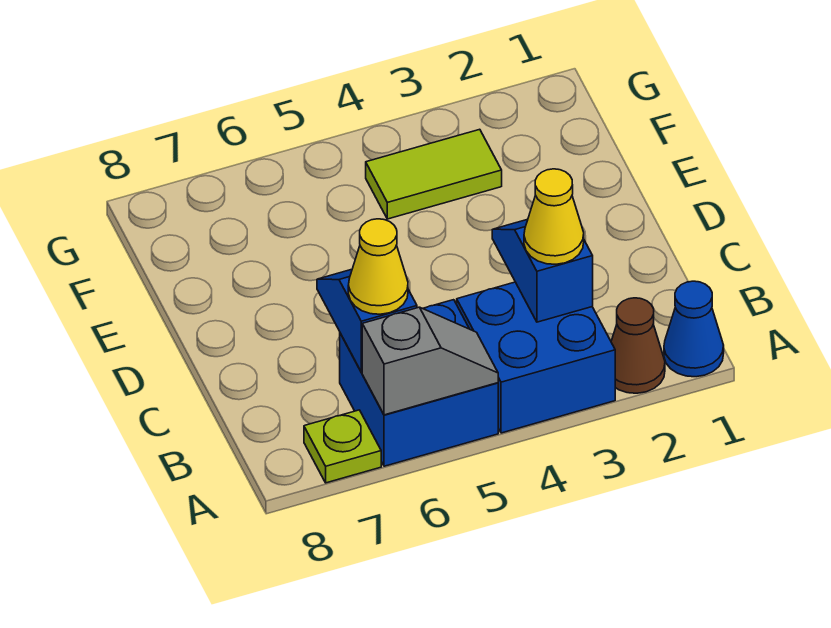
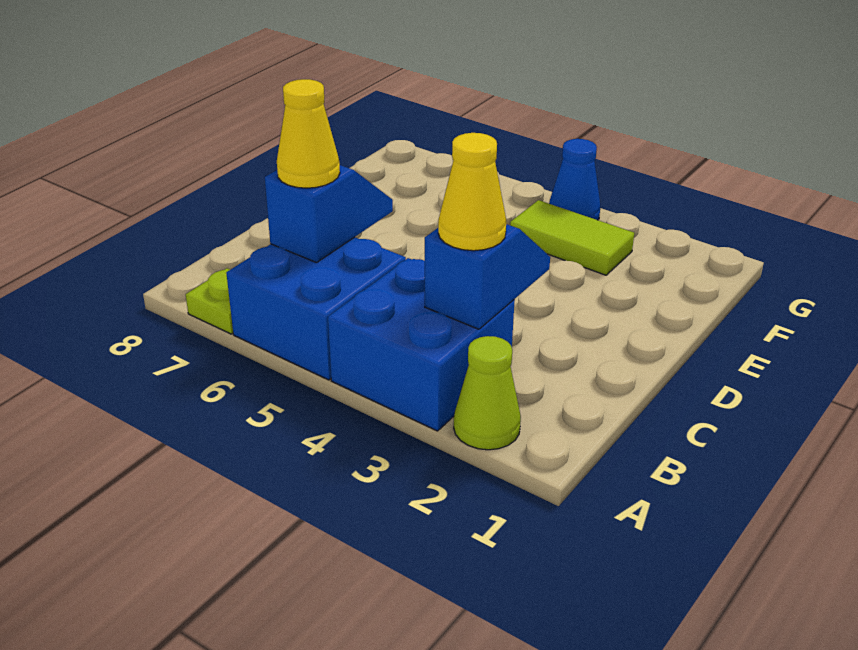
blue 1x1 cone [664,281,724,377] -> blue 1x1 cone moved to [549,139,600,220]
brown 1x1 cone [611,298,665,393] -> lime 1x1 cone [454,336,521,450]
grey 1x2 slope [362,307,498,415] -> none

